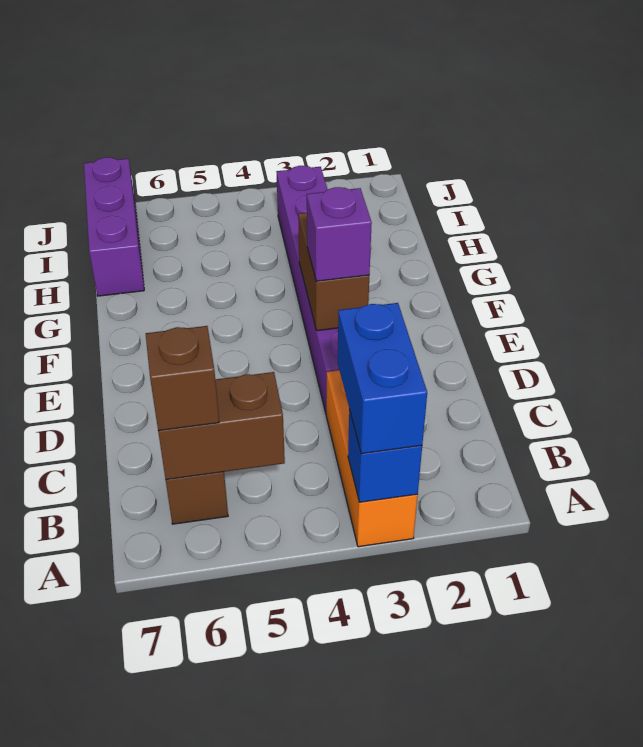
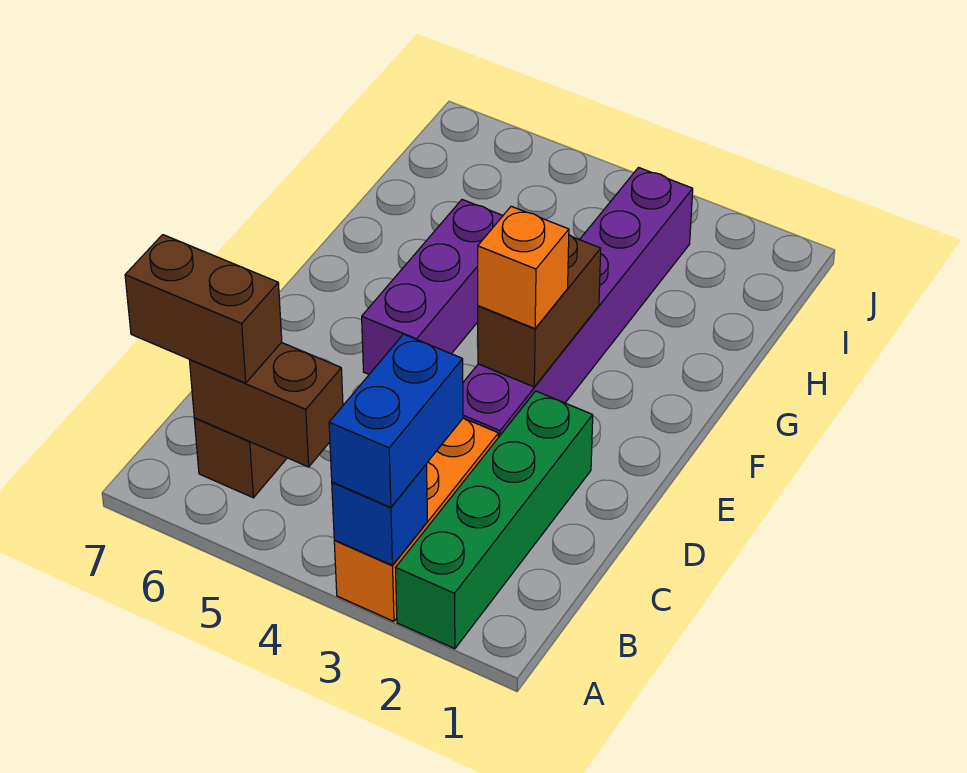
none -> green 1x4 brick [396,391,593,649]
brown 1x1 brick [146,326,219,431] -> brown 1x2 brick [125,235,282,383]
purple 1x1 brick [307,187,372,281] -> orange 1x1 brick [478,206,569,329]
purple 1x3 brick [84,157,144,296] -> purple 1x3 brick moved to [362,200,503,374]

